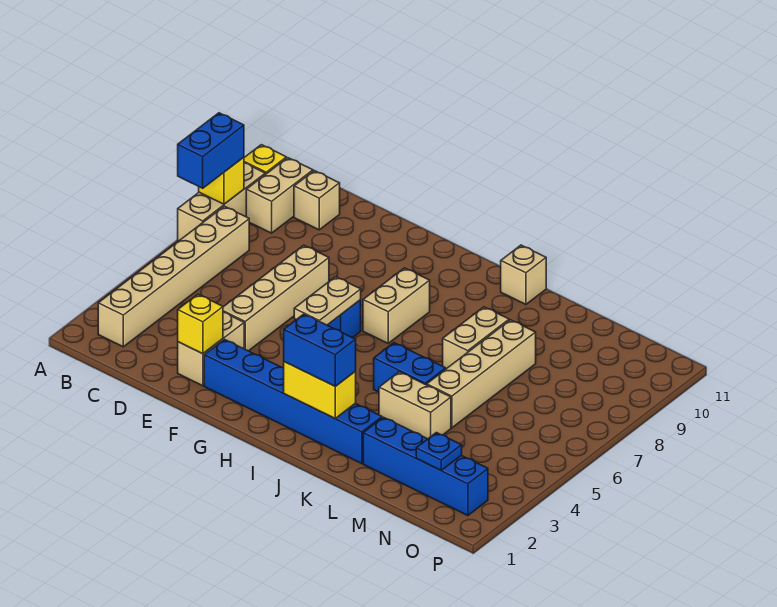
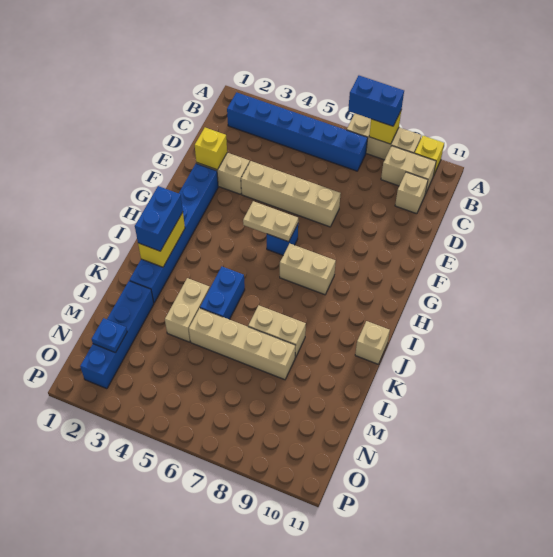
tan 1x6 brick [98,206,249,347] -> blue 1x6 brick [227,92,368,171]

